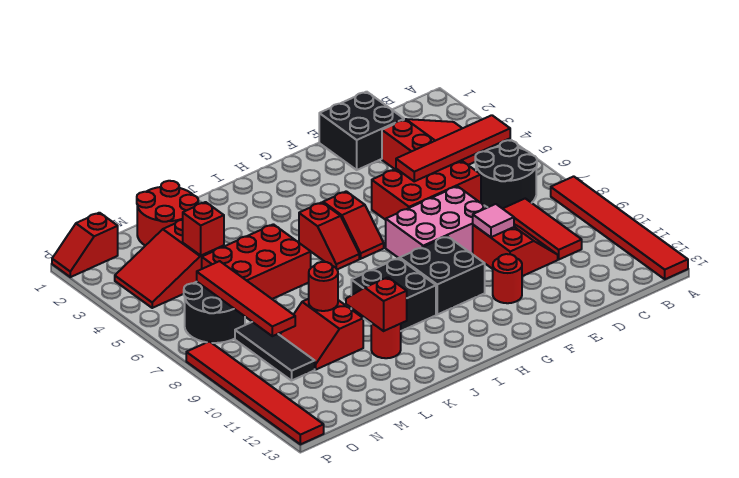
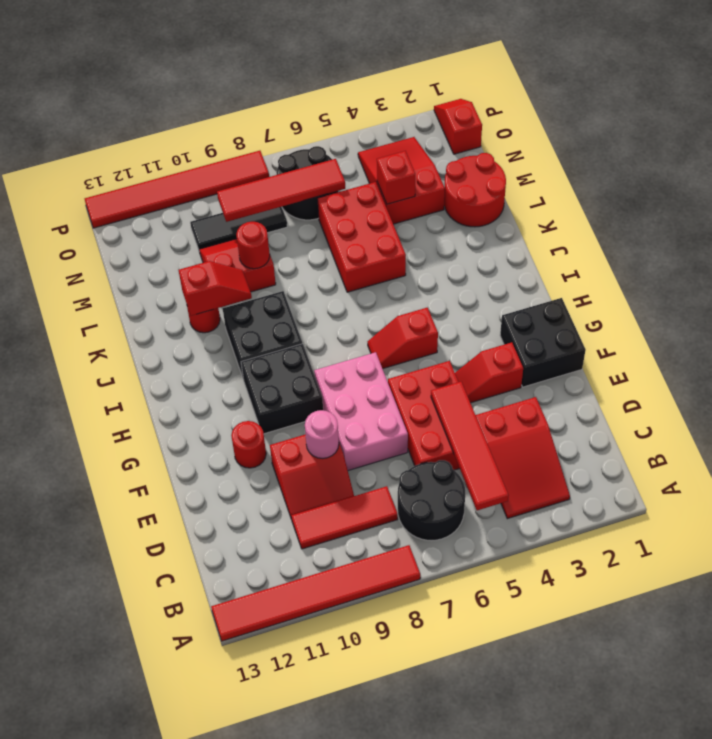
black 2x2 brick [319,92,404,170] -> black 2x2 brick moved to [500,298,586,387]
pink 1x1 tile [473,204,514,237] -> pink 1x1 round brick [305,410,339,458]
red 1x2 slope [299,202,359,269] -> red 1x2 slope moved to [455,342,523,403]

